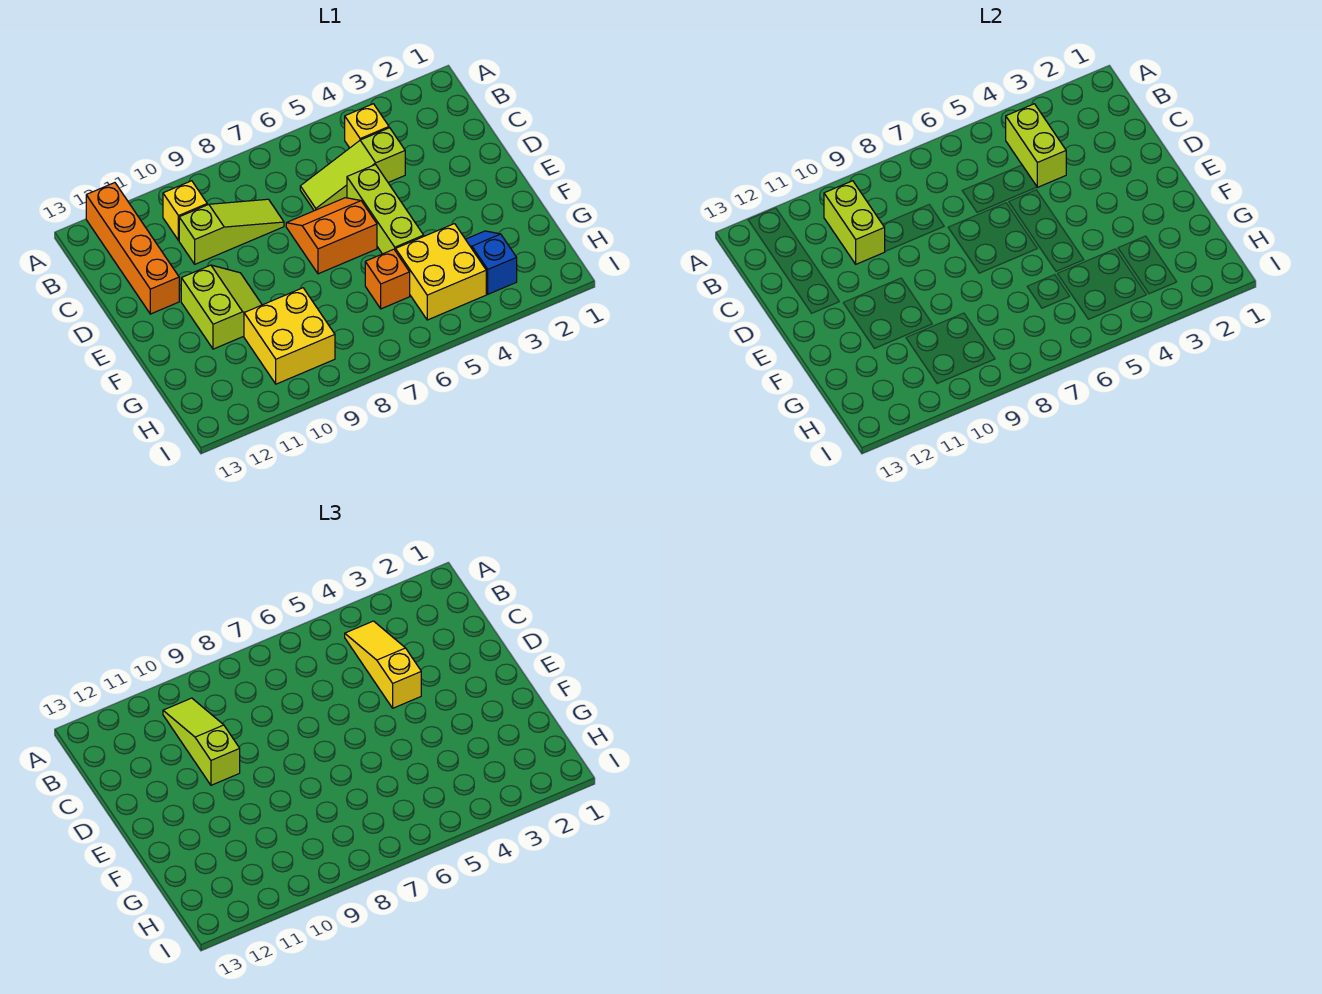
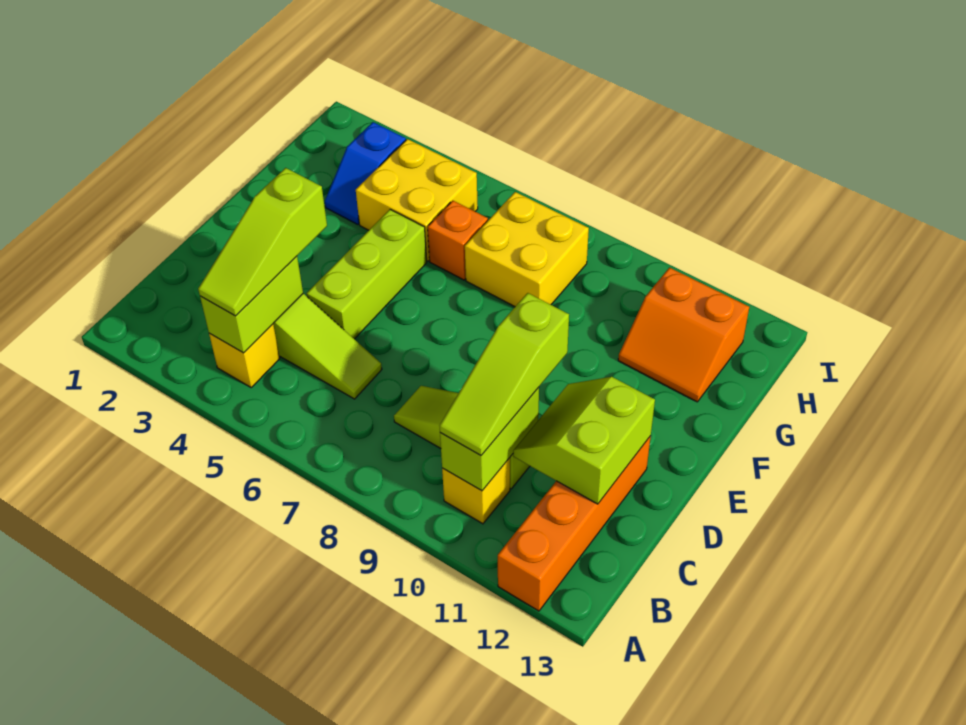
yellow 1x3 slope [345,621,421,708] -> lime 1x3 slope [198,168,327,316]
orange 2x2 slope [286,198,377,274] -> orange 2x2 slope moved to [618,268,749,402]
lime 2x2 slope [181,265,262,349] -> lime 2x2 slope moved to [513,377,655,504]
yellow 2x2 brick [244,288,335,384] -> yellow 2x2 brick moved to [465,192,589,307]

